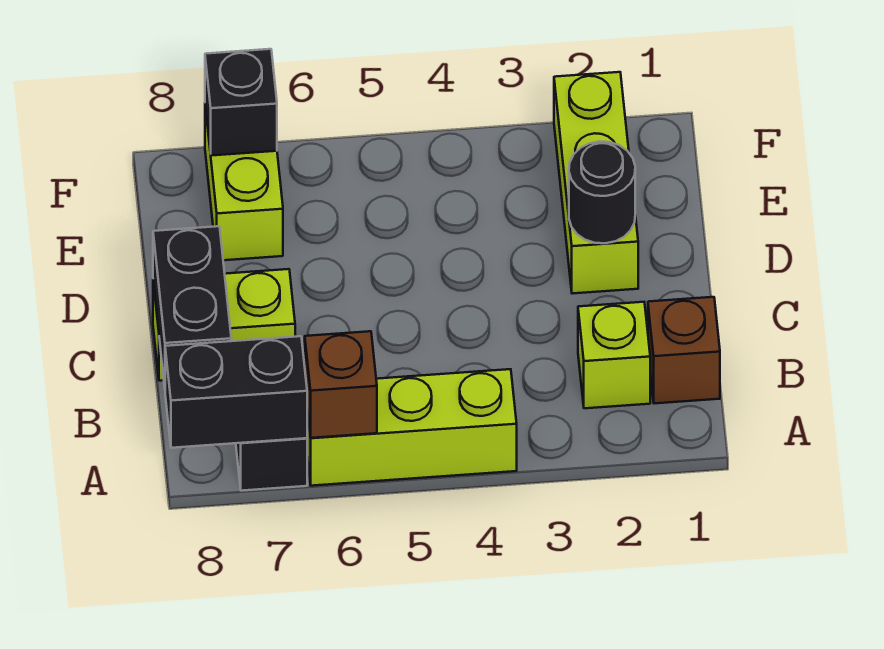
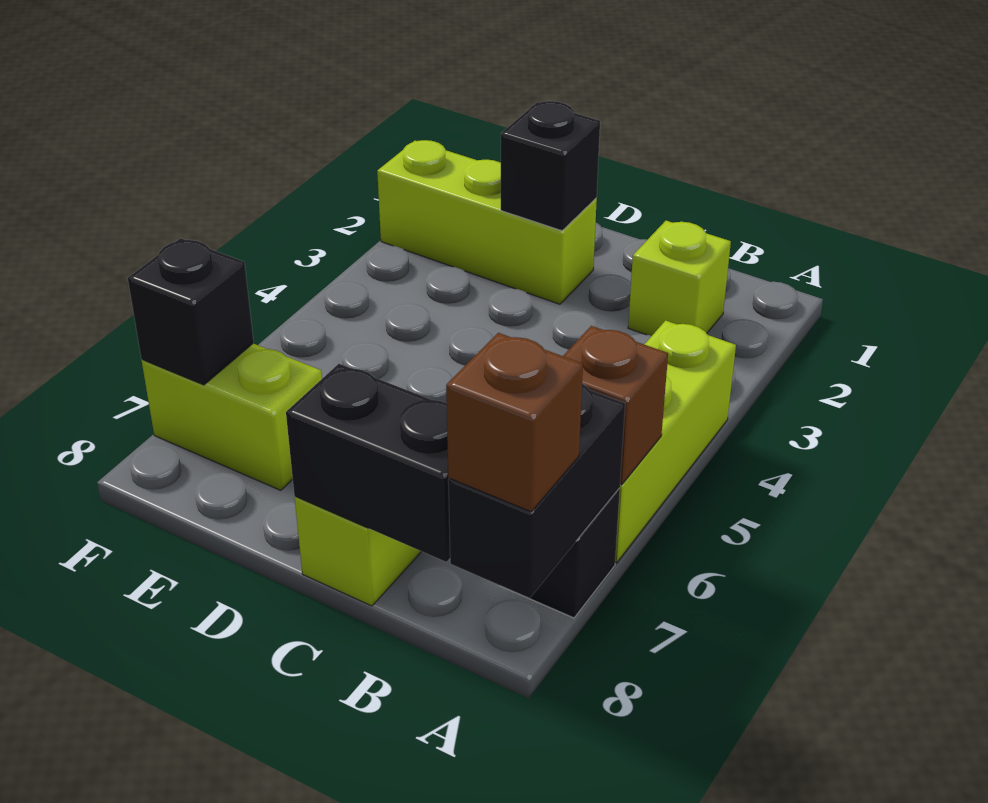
brown 1x1 brick [648,297,720,403] -> brown 1x1 brick moved to [446,333,583,512]
black 1x1 round brick [569,141,635,243] -> black 1x1 brick [501,101,600,231]

